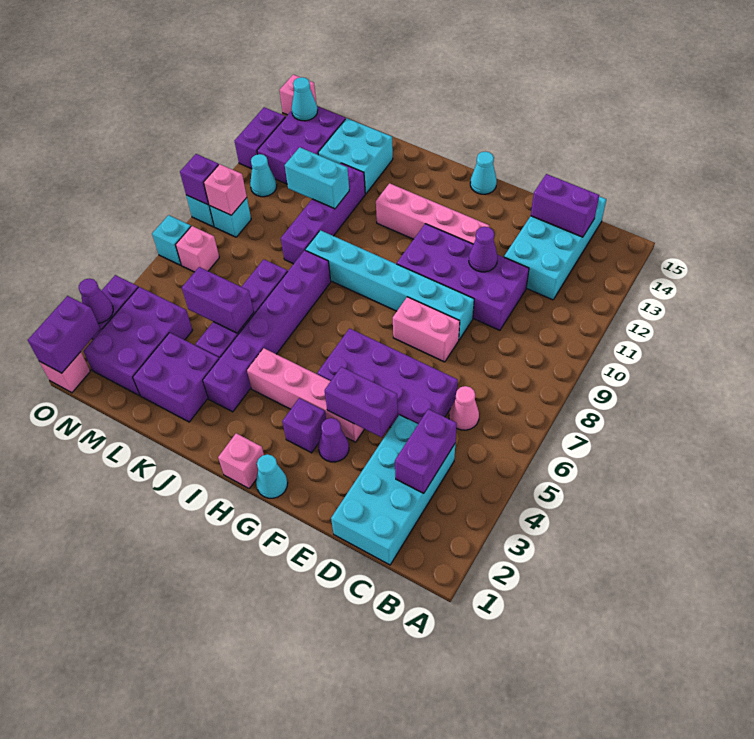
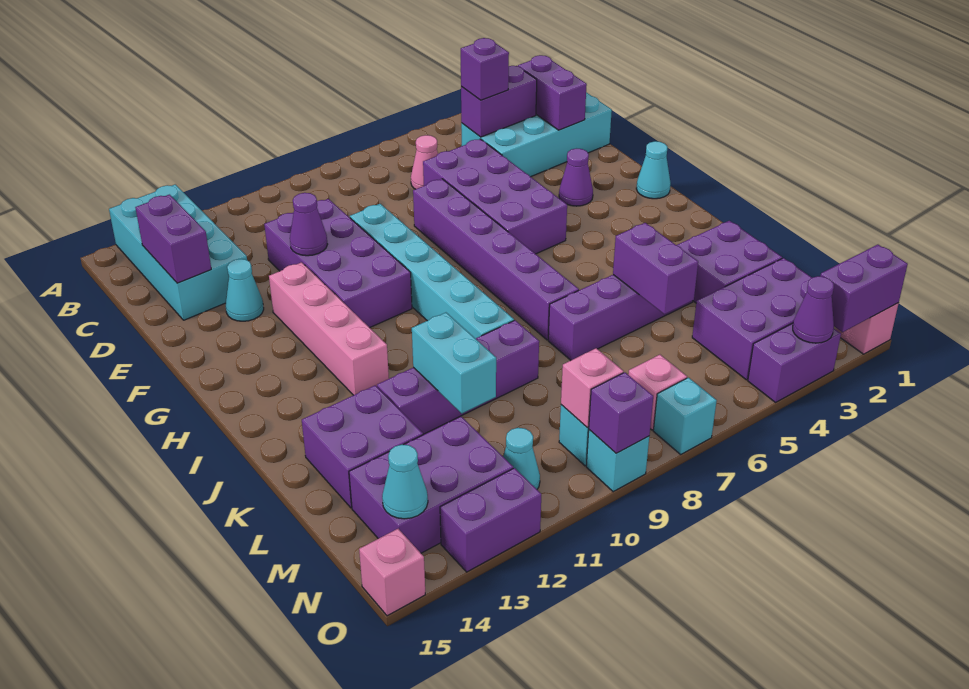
cyan 2x4 brick [504,196,606,300] -> cyan 2x4 brick turned to [109,184,247,320]
purple 1x2 brick [325,367,398,437] -> purple 1x2 brick moved to [518,55,587,130]
pink 1x2 brick [393,297,460,362] -> none
pink 1x4 brick [247,348,364,442] -> none
purple 1x1 brick [282,398,326,453] -> purple 1x1 brick moved to [461,38,509,100]
cyan 1x1 cone [470,152,497,194] -> cyan 1x1 cone moved to [226,259,264,321]
pink 1x1 brick [218,433,264,489] -> none
purple 1x6 brick [203,250,331,412] -> purple 1x6 brick turned to [413,179,579,340]
cyan 2x2 brick [318,118,393,194] -> purple 2x2 brick [302,385,423,508]

